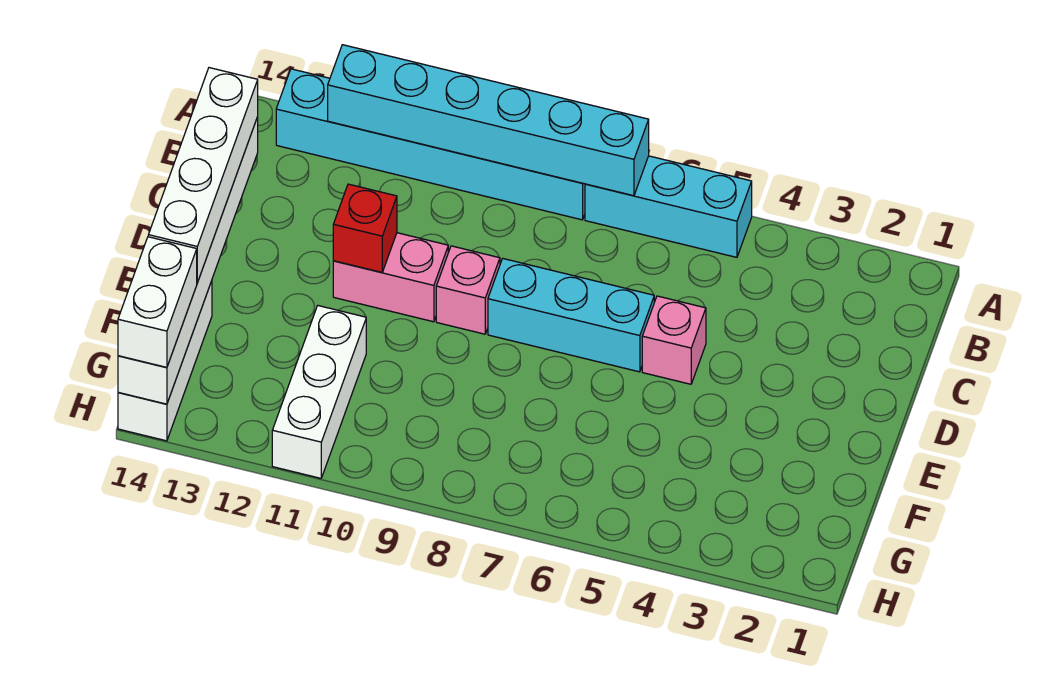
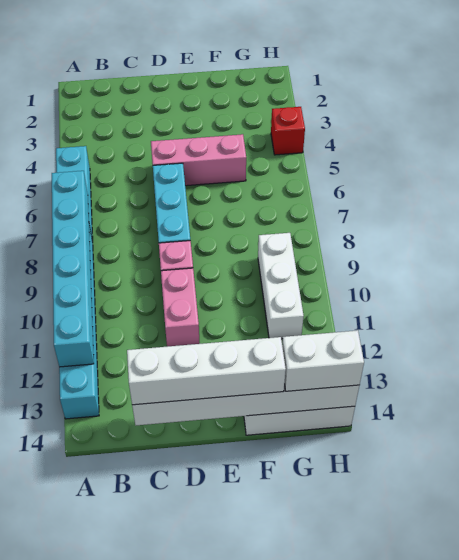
pink 1x1 brick [642,296,706,384] -> pink 1x3 brick [151,134,246,186]
red 1x1 brick [333,184,397,272] -> red 1x1 brick moved to [271,107,305,155]
white 1x3 brick [272,306,366,478] -> white 1x3 brick turned to [258,233,304,339]

